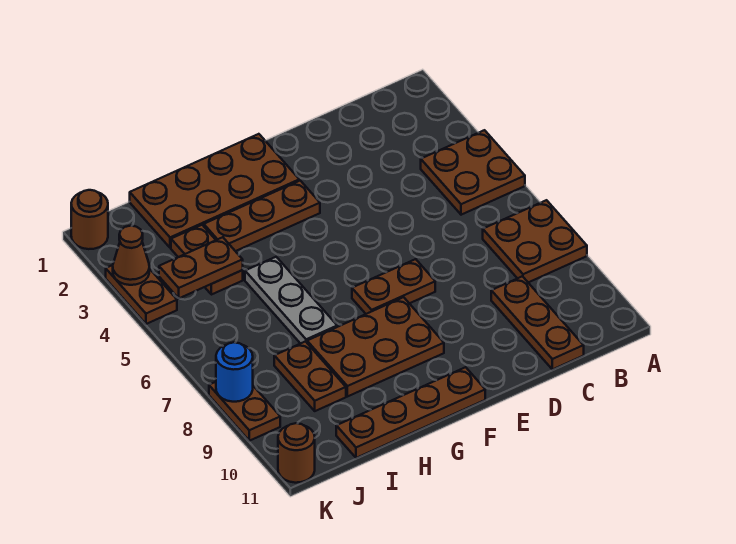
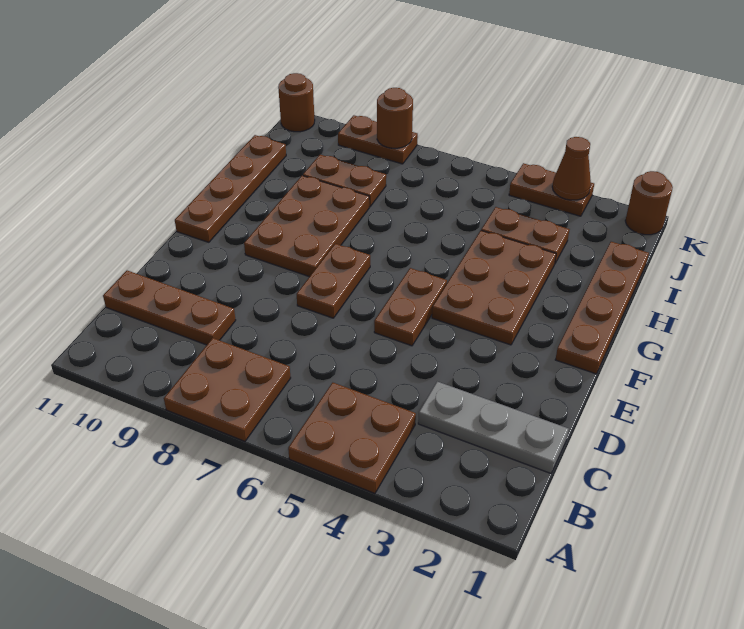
brown 2x4 plate [130,134,299,248] -> brown 1x4 plate [555,242,649,374]
brown 1x3 plate [204,181,320,251] -> brown 2x3 plate [432,231,556,345]
grey 1x3 plate [245,257,337,344] -> grey 1x3 plate moved to [418,382,569,473]
brown 1x2 plate [159,237,243,298] -> brown 1x2 plate moved to [374,268,447,346]
blue 1x1 round brick [216,342,253,402] -> brown 1x1 round brick [377,88,413,148]

